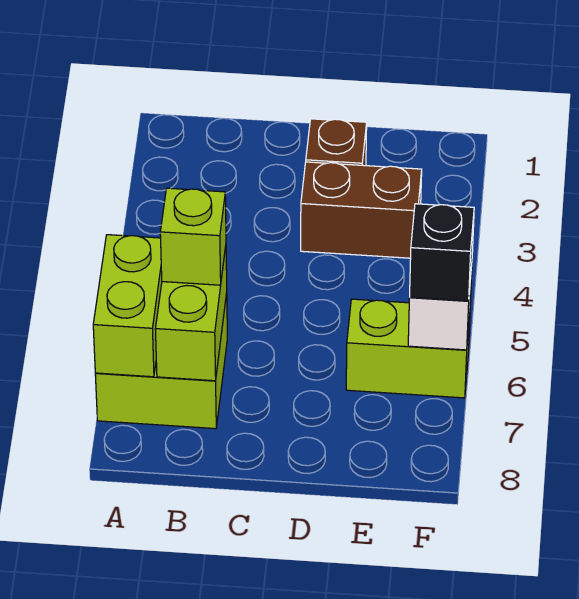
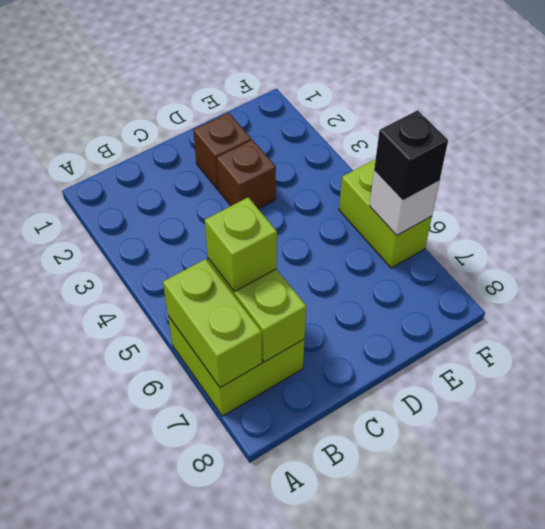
brown 1x2 brick [301,162,422,258] -> brown 1x1 brick [217,140,276,209]
lime 1x2 brick [346,299,470,398] -> lime 1x2 brick turned to [339,159,432,268]

